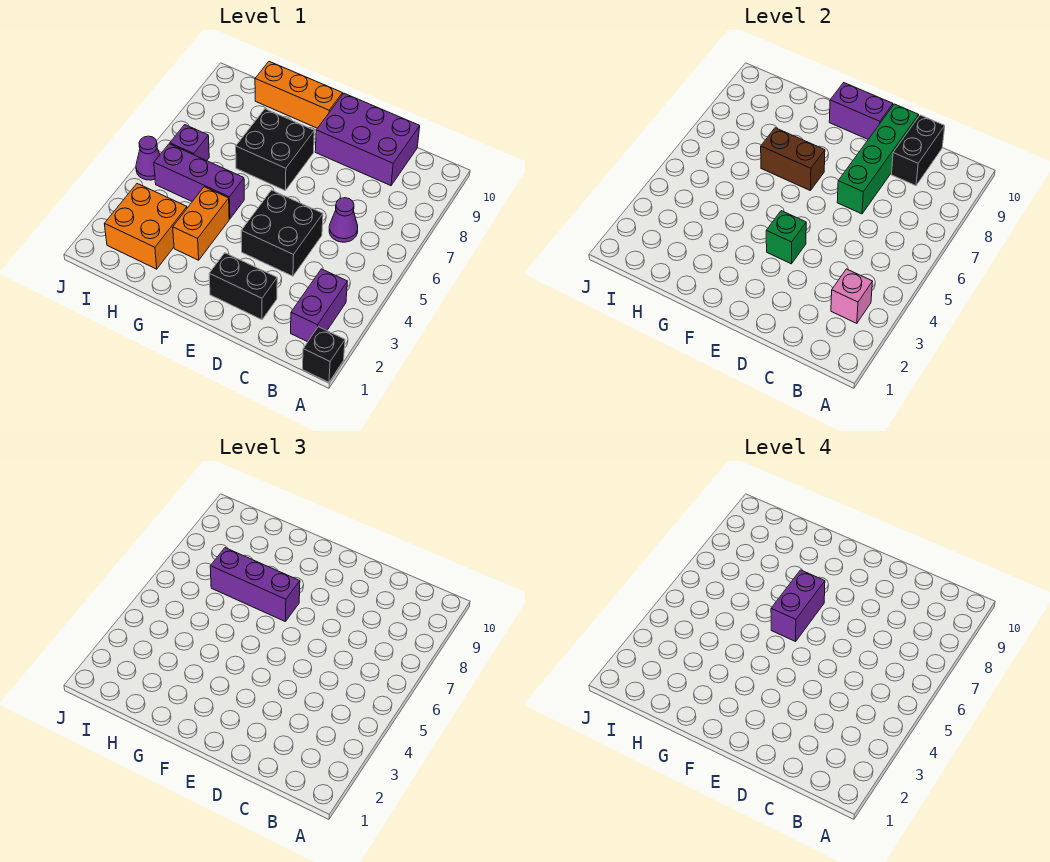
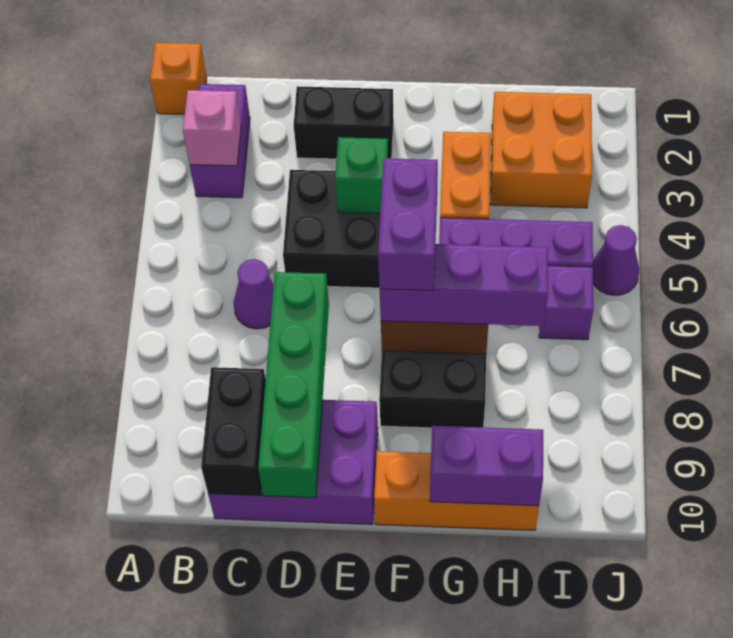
black 1x1 brick [302,327,345,382] -> orange 1x1 brick [150,43,207,114]
purple 1x2 brick [829,83,893,139] -> purple 1x2 brick moved to [430,426,543,506]

